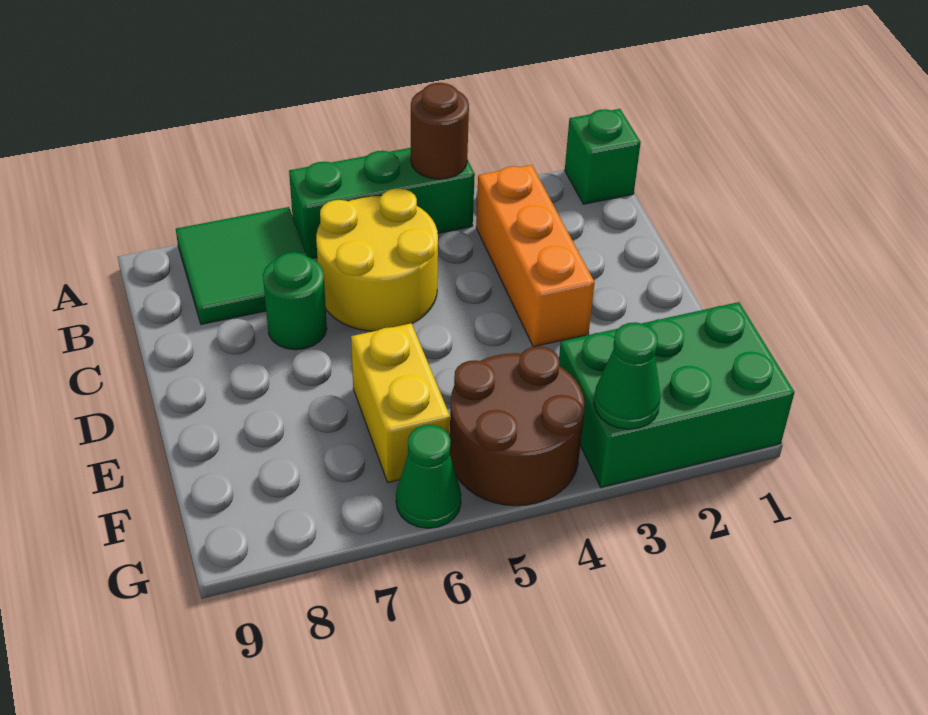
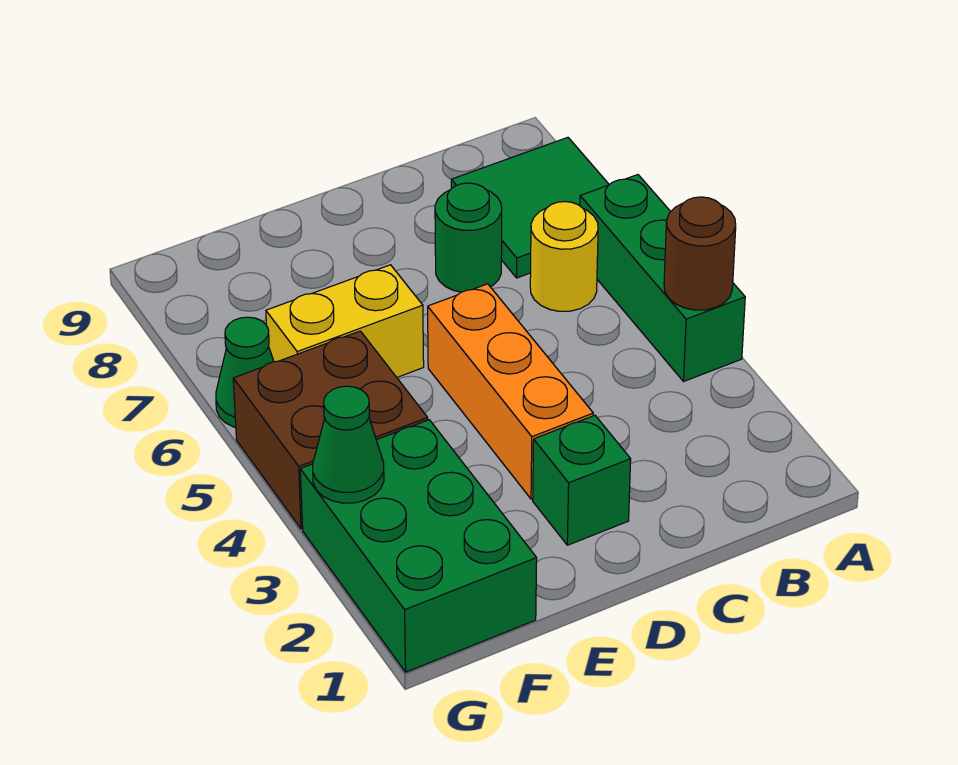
green 1x1 brick [565,109,641,204] -> green 1x1 brick moved to [533,415,631,545]
orange 1x3 brick [476,165,595,347] -> orange 1x3 brick turned to [428,284,593,499]
yellow 2x2 round brick [316,188,438,331] -> yellow 1x1 round brick [530,202,598,311]
brown 2x2 round brick [450,346,585,506] -> brown 2x2 brick [233,331,428,529]

